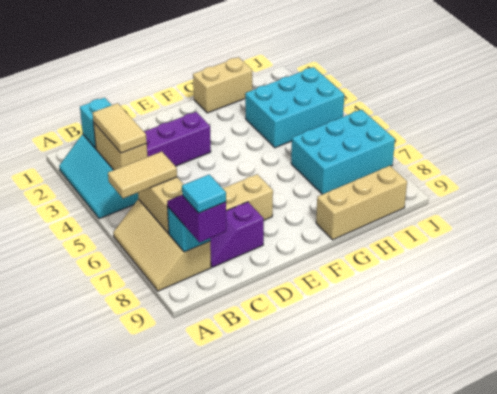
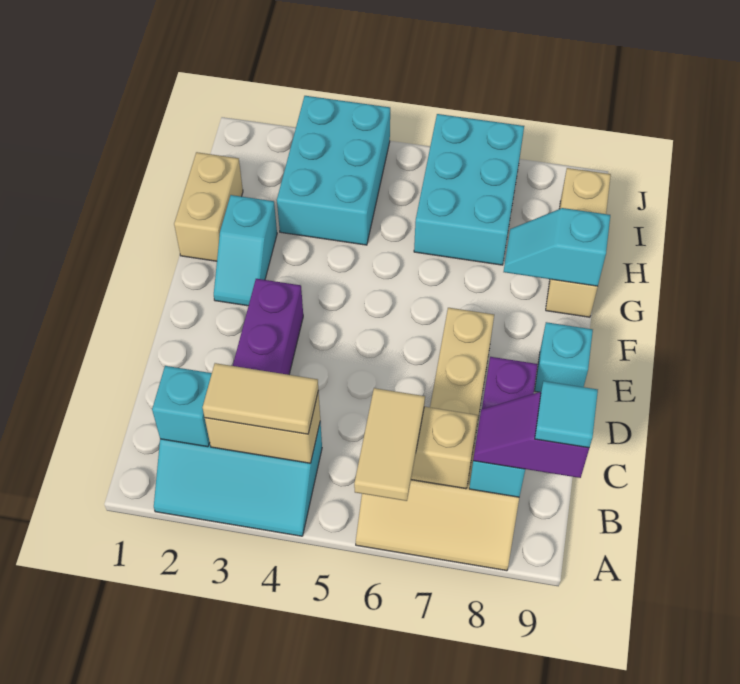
none -> cyan 1x1 brick [535,322,593,392]
none -> cyan 1x2 slope [214,195,277,306]
none -> cyan 1x2 slope [504,208,610,286]

